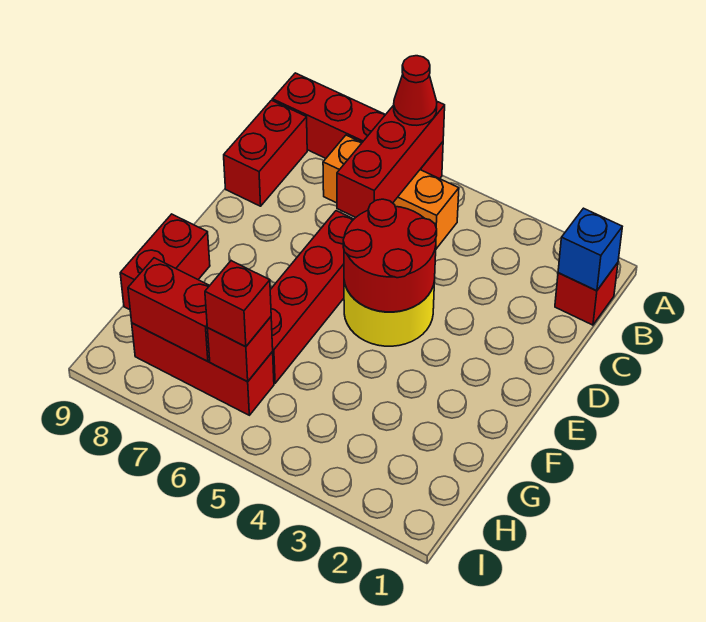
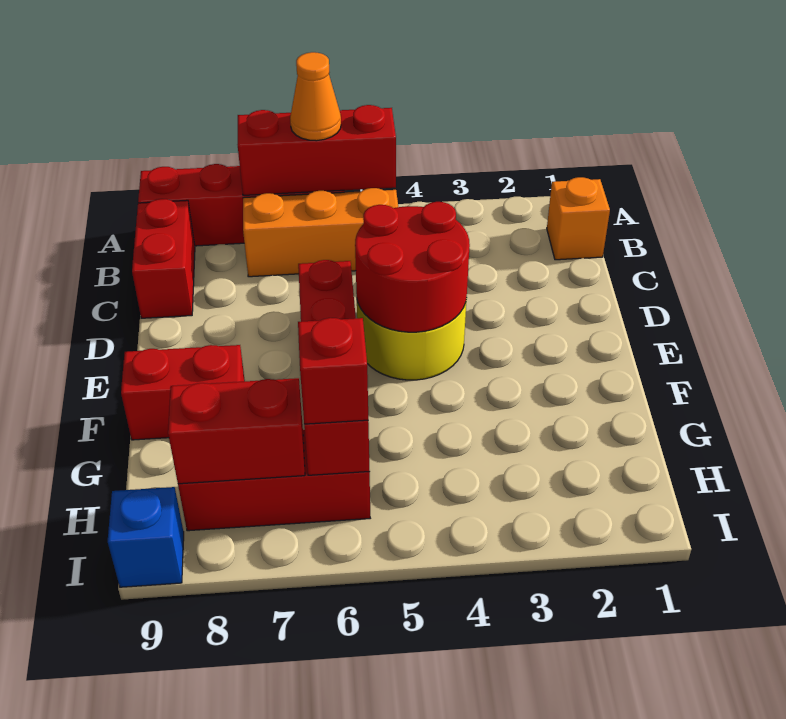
red 1x3 brick [337,102,445,218] -> red 1x3 brick turned to [237,105,396,195]
red 1x1 cone [394,56,437,125] -> orange 1x1 cone [290,52,341,141]
red 1x1 brick [555,263,618,325] -> orange 1x1 brick [547,177,610,260]
blue 1x1 brick [558,208,622,291] -> blue 1x1 brick moved to [108,487,184,587]
red 1x2 brick [120,214,210,310] -> red 1x2 brick turned to [121,345,245,440]

